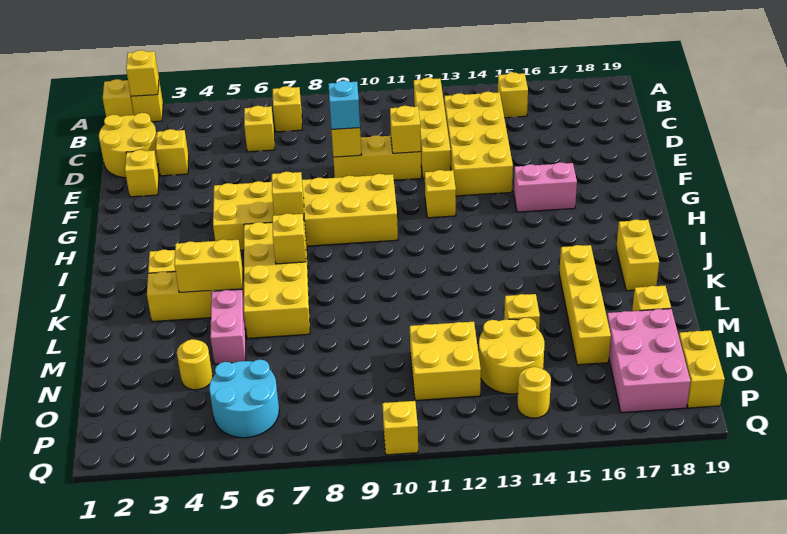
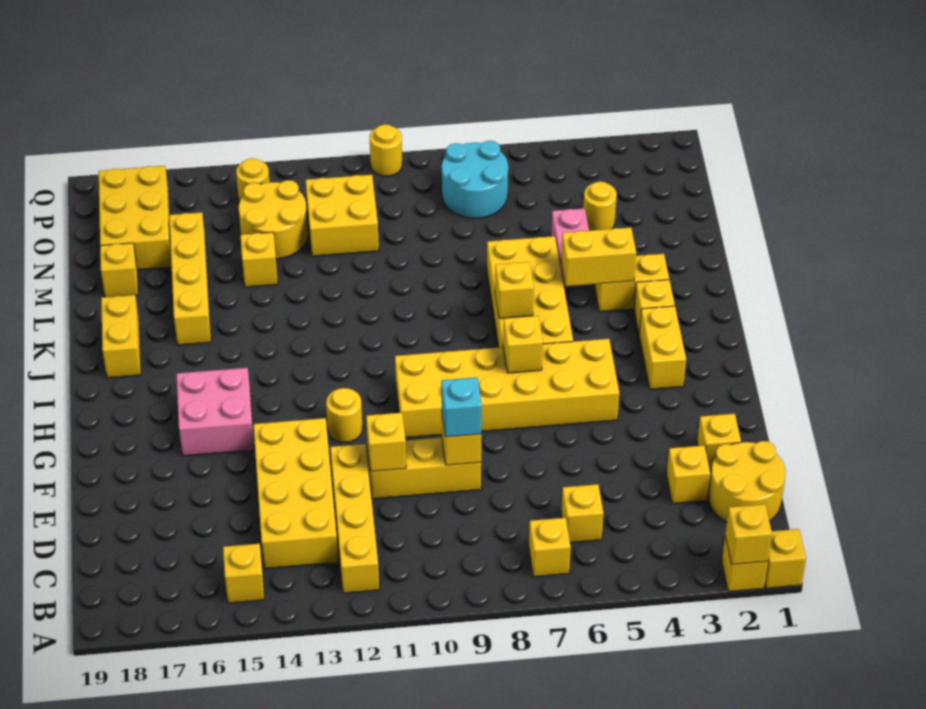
yellow 1x1 brick [425,170,456,218] -> yellow 1x1 round brick [326,388,363,442]
pink 1x2 brick [514,162,577,212] -> pink 2x2 brick [176,368,254,456]
pink 2x3 brick [607,309,690,412] -> yellow 2x3 brick [99,166,172,270]
cyan 2x2 round brick [209,360,279,438] -> cyan 2x2 round brick moved to [442,141,508,218]
yellow 1x2 brick [679,330,725,408] -> yellow 1x2 brick moved to [639,306,686,389]
yellow 1x1 brick [382,401,418,455] -> yellow 1x1 round brick [370,124,402,176]

